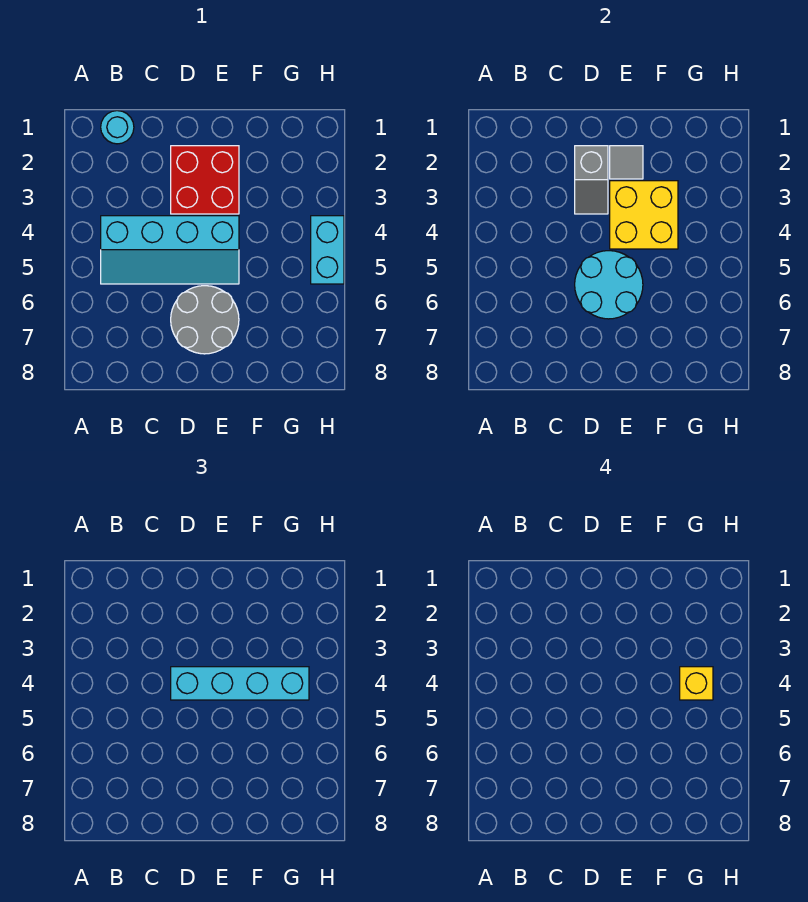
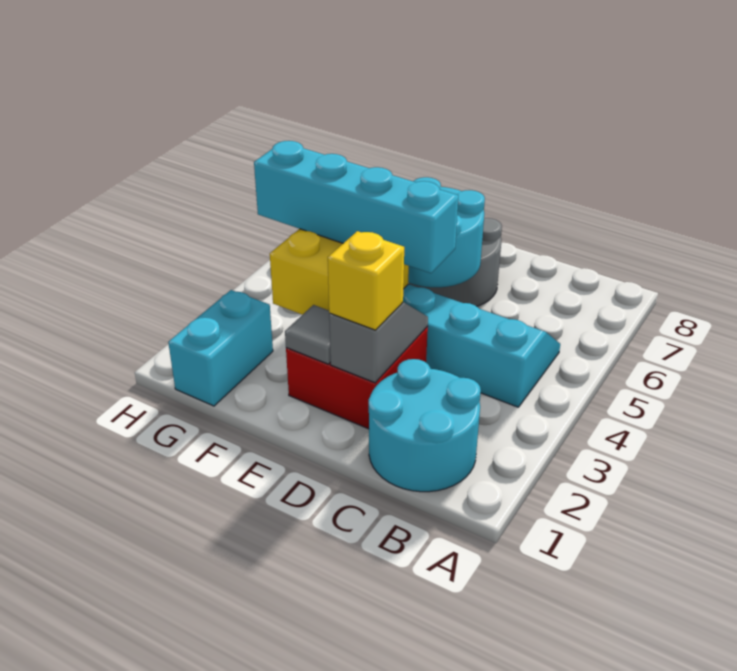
cyan 1x1 round brick [101,111,134,144] -> cyan 2x2 round brick [369,359,481,492]
yellow 1x1 brick [680,667,713,700] -> yellow 1x1 brick moved to [328,231,404,330]
cyan 1x2 brick [311,216,344,284] -> cyan 1x2 brick moved to [168,290,273,406]

